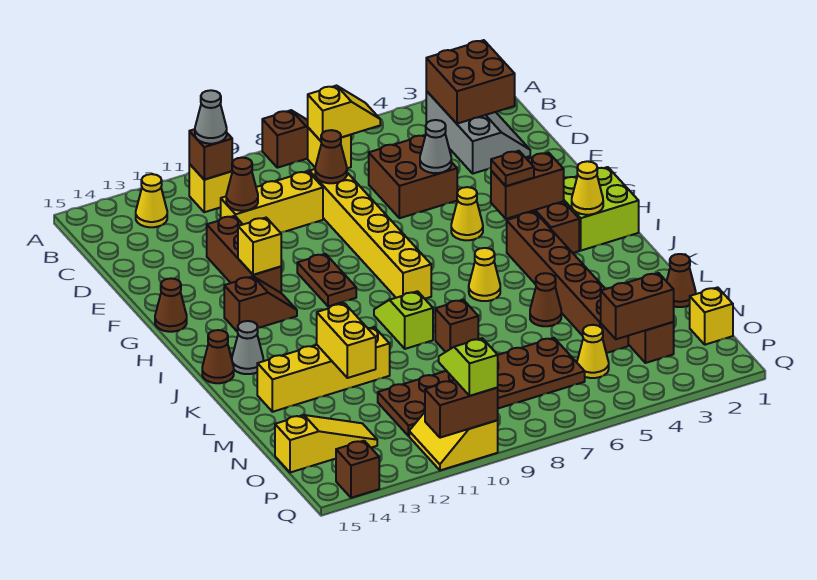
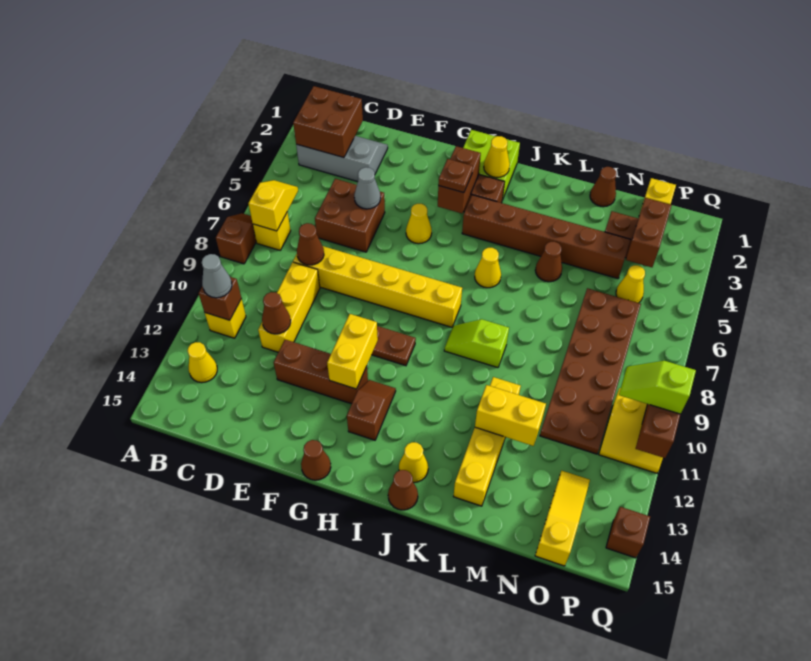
yellow 1x1 brick [238,218,281,275] -> yellow 1x2 brick [327,314,378,389]
grey 1x1 cone [232,321,263,374] -> yellow 1x1 cone [399,442,428,482]
brown 1x1 brick [435,300,478,352] -> none

